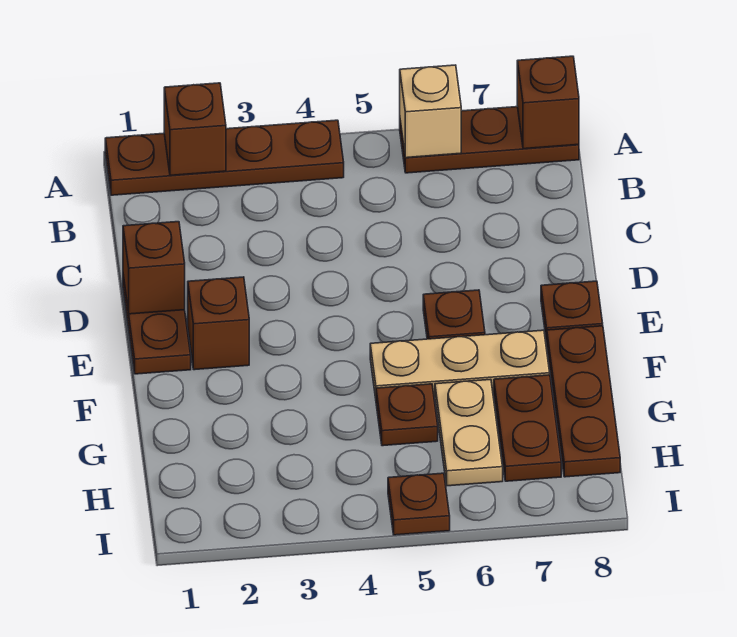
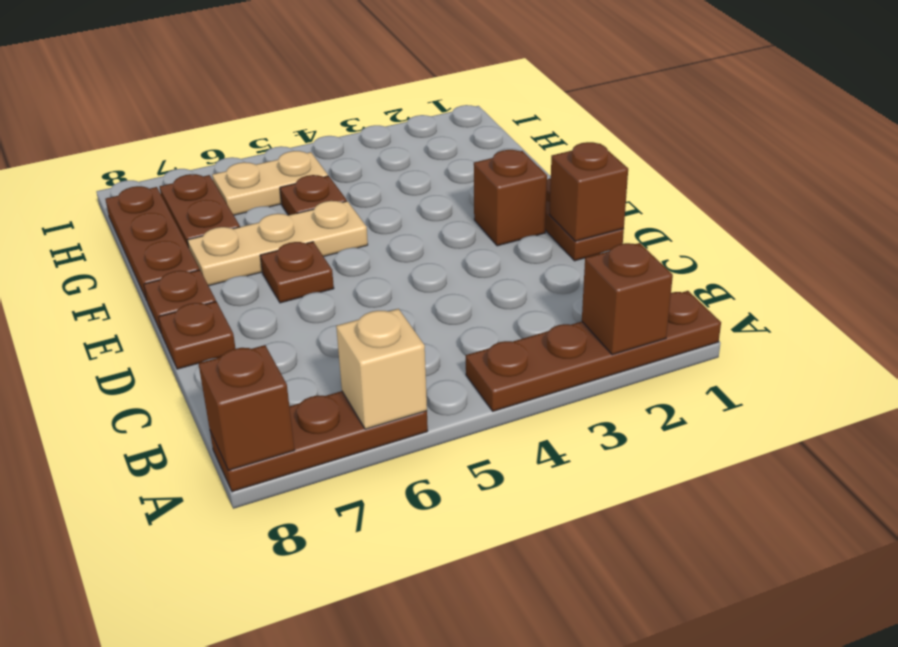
tan 1x2 plate [435,379,503,486] -> tan 1x2 plate turned to [212,151,328,215]
brown 1x1 plate [388,473,450,535] -> brown 1x1 plate moved to [159,302,236,369]

